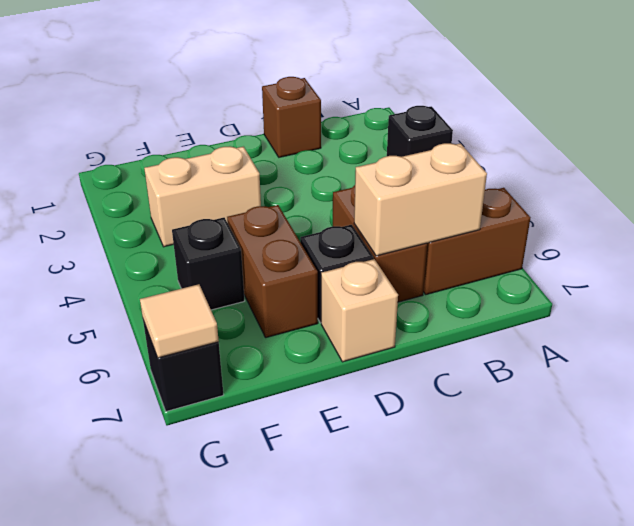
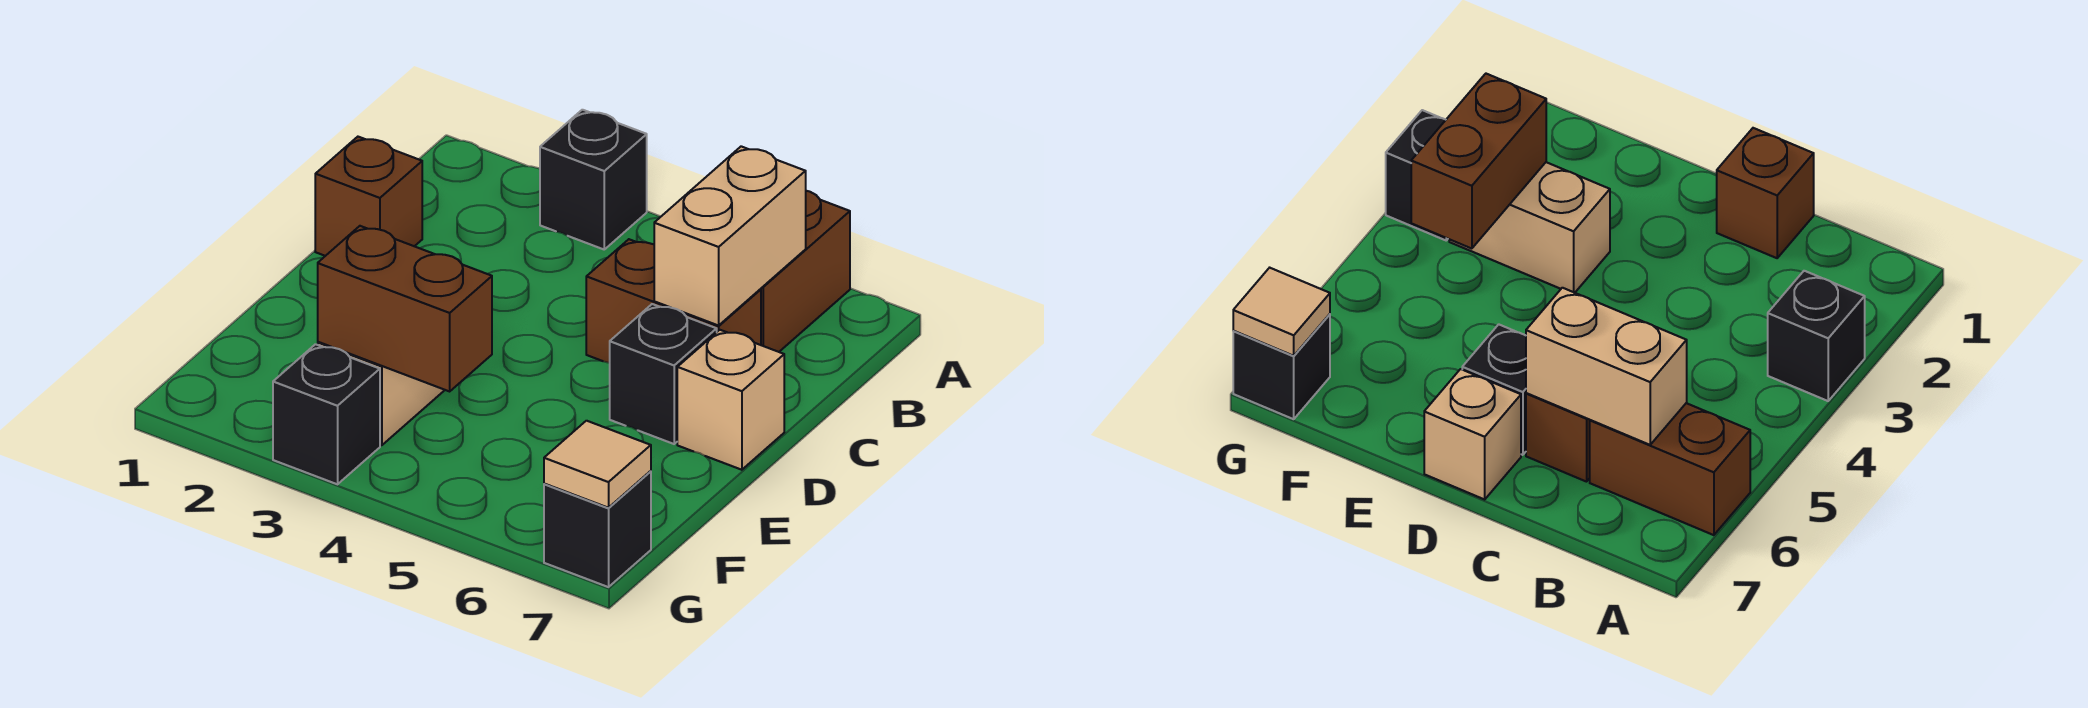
brown 1x2 brick [227,205,318,338] -> brown 1x2 brick moved to [318,226,492,391]
black 1x1 brick [172,218,245,310] -> black 1x1 brick moved to [273,344,380,484]

